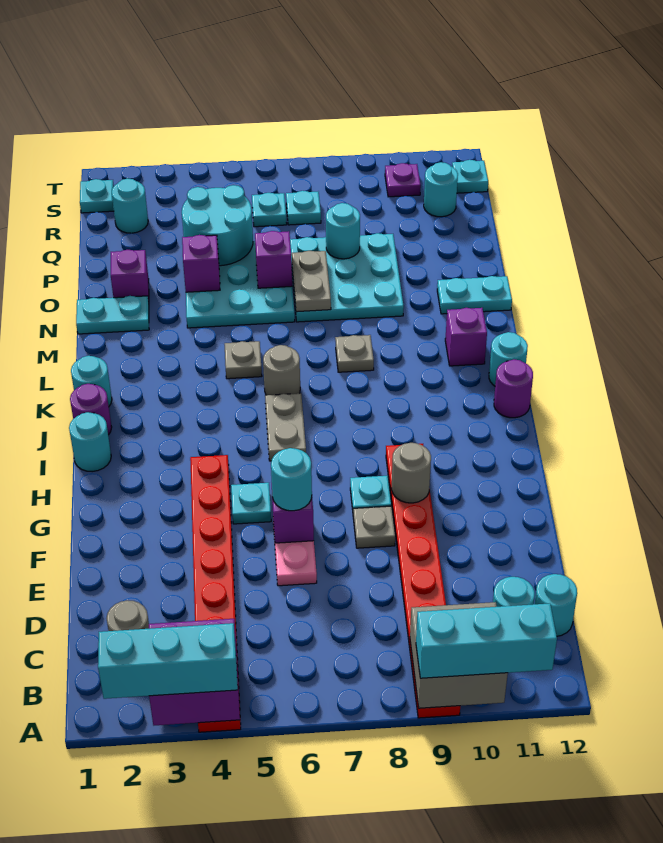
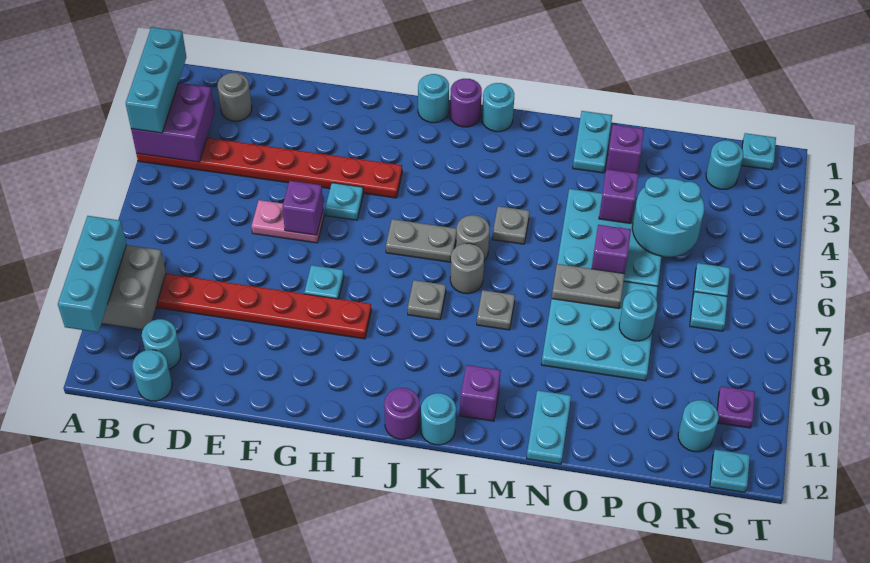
cyan 1x1 round brick [271,448,312,511] -> none
grey 1x1 plate [353,506,395,548] -> grey 1x1 plate moved to [408,280,446,320]
grey 1x1 round brick [392,443,431,503] -> grey 1x1 round brick moved to [450,243,484,294]

